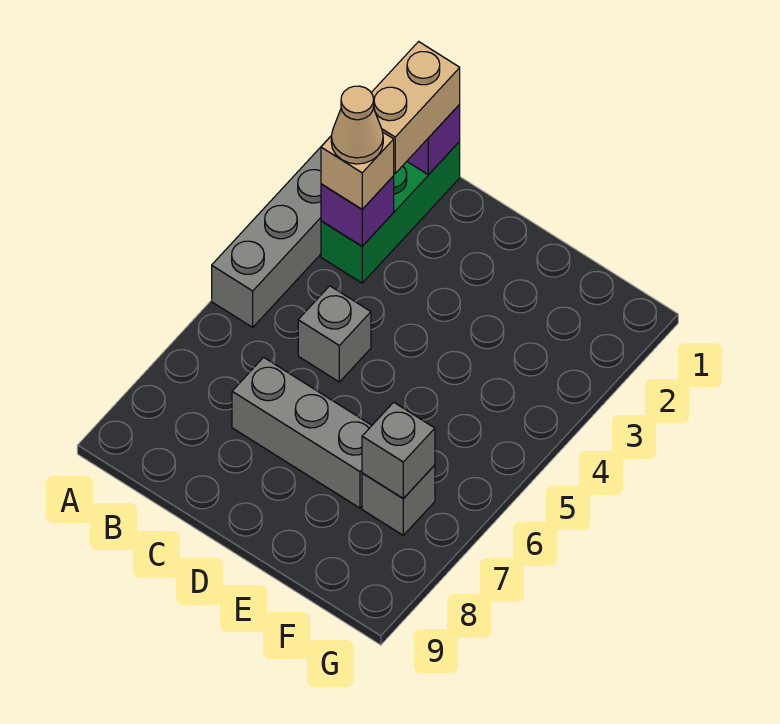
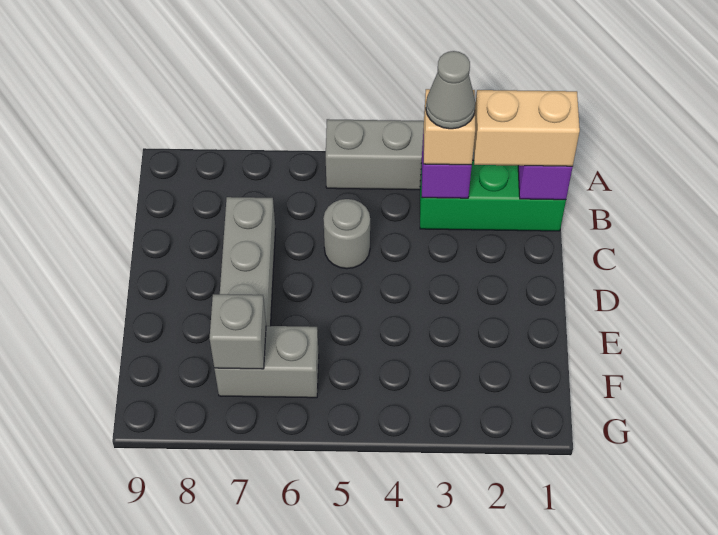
tan 1x1 cone [331,86,383,164] -> grey 1x1 cone [426,51,476,129]
grey 1x1 brick [298,286,371,382] -> grey 1x1 round brick [323,199,370,269]
grey 1x1 brick [362,465,435,535] -> grey 1x2 brick [214,326,319,398]

